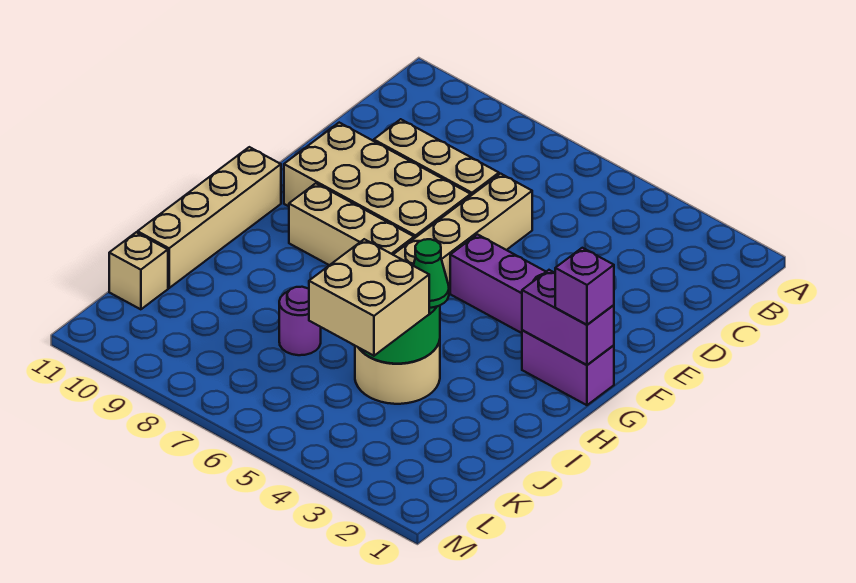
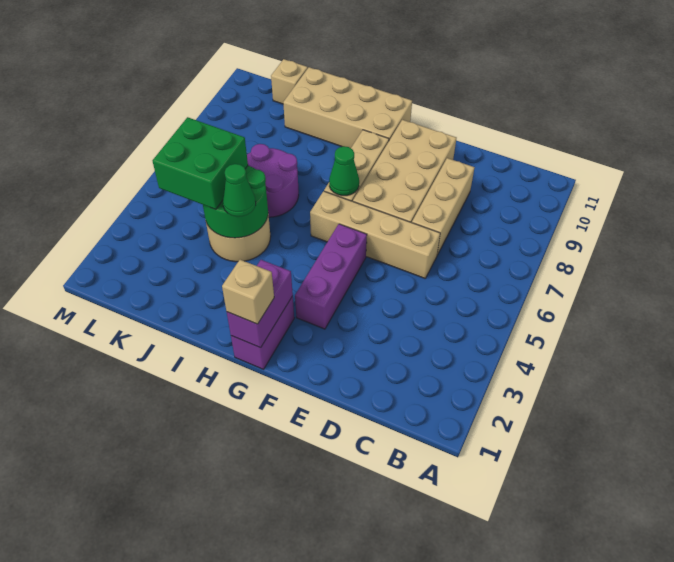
purple 1x1 brick [555,248,614,325] -> tan 1x1 brick [222,260,274,324]
none -> green 1x1 cone [329,146,359,196]
tan 1x4 brick [137,147,281,288] -> tan 2x4 brick [283,67,412,148]
tan 2x2 brick [309,239,429,356] -> green 2x2 brick [153,117,248,210]
purple 1x1 round brick [279,287,321,355] -> purple 2x2 round brick [247,144,299,217]

